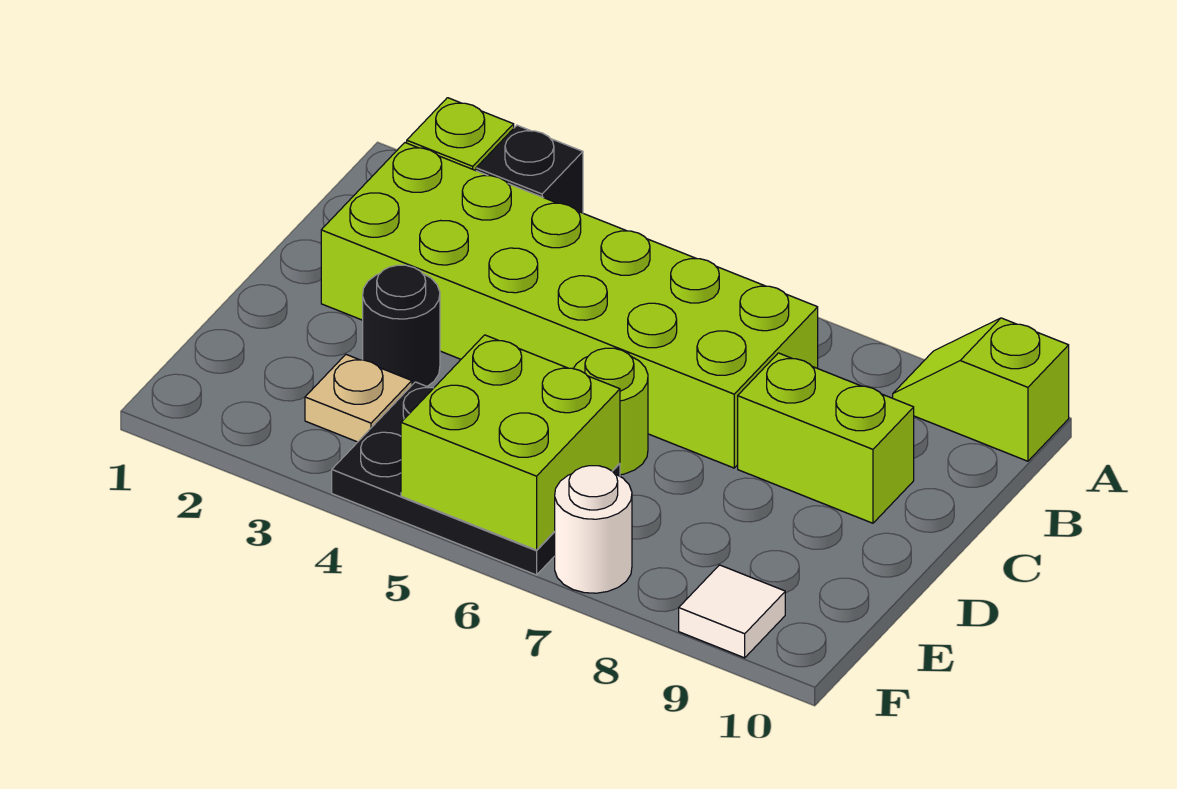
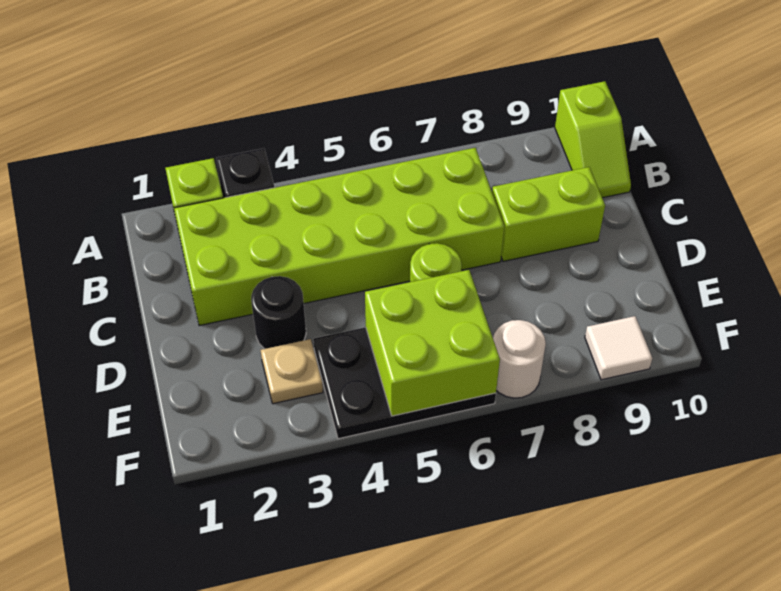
lime 1x2 slope [893,318,1069,461] -> lime 1x2 slope turned to [555,81,631,198]

